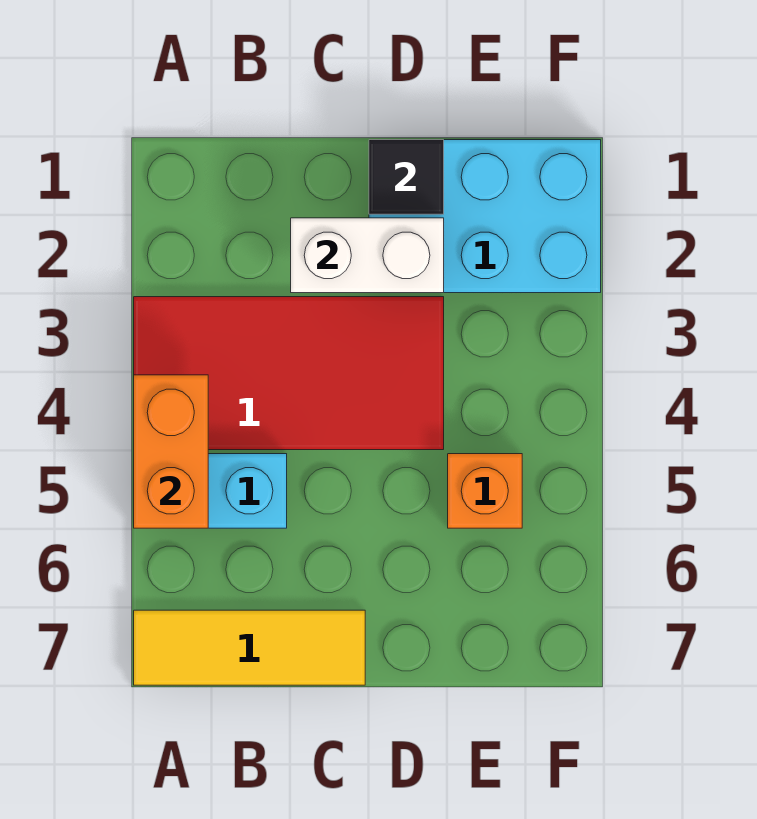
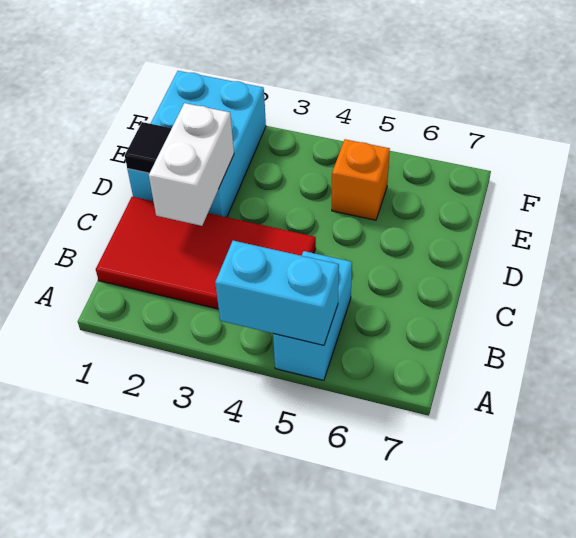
red 2x4 tile [134,297,444,450] -> red 2x4 tile turned to [96,197,316,309]
orange 1x2 brick [134,375,208,528] -> cyan 1x2 brick [215,241,339,345]
yellow 1x3 tile [134,610,365,685] -> none

